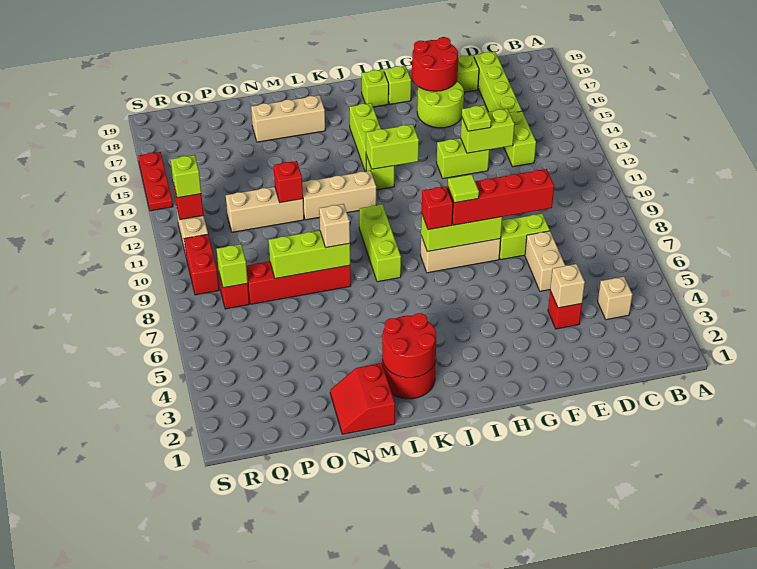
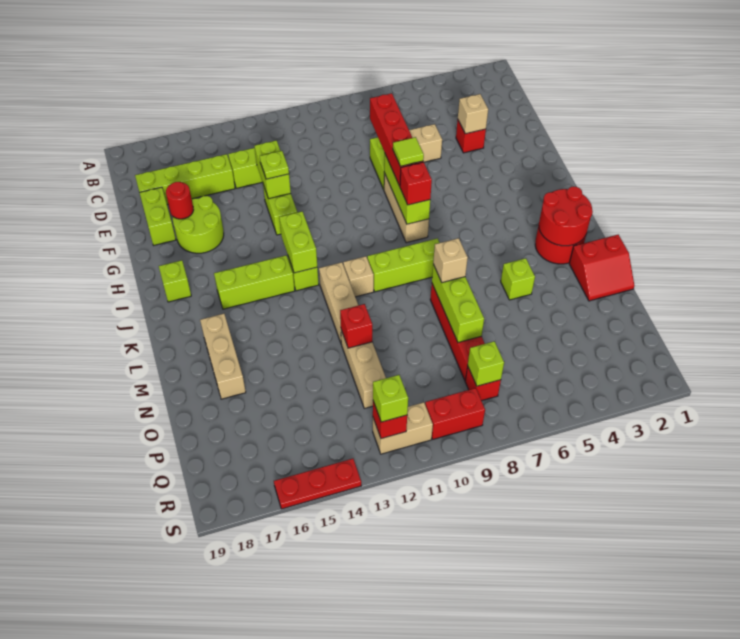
tan 1x1 brick [598,277,632,320] -> tan 1x1 brick moved to [343,256,374,297]
red 2x2 round brick [412,37,459,91] -> red 1x1 round brick [166,182,194,219]
lime 1x1 brick [384,66,411,104] -> lime 1x1 brick moved to [501,258,535,300]

